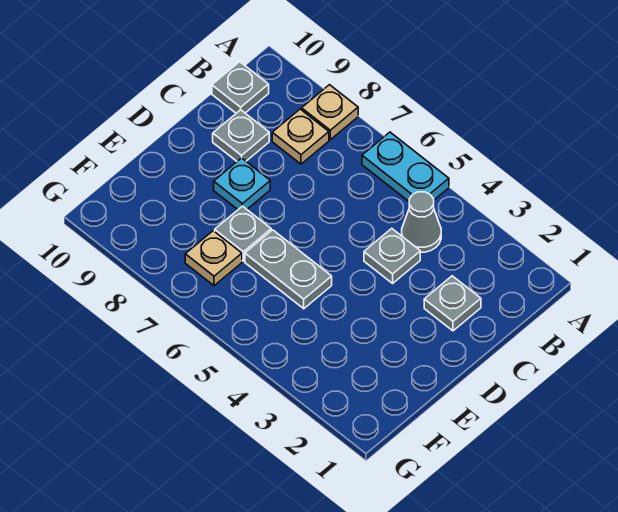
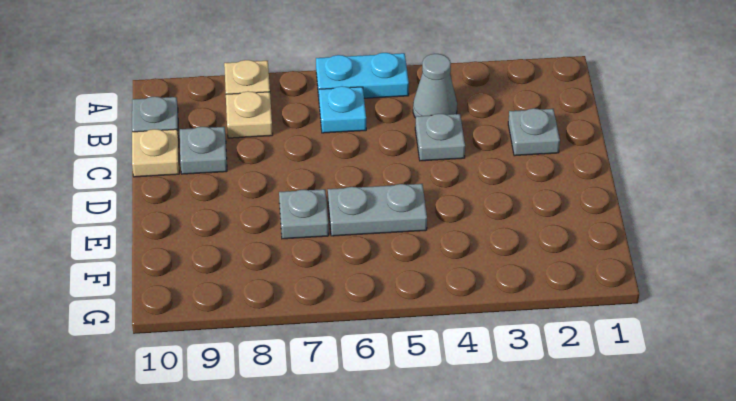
cyan 1x1 plate [214,158,270,209] -> cyan 1x1 plate moved to [319,86,366,133]
tan 1x1 plate [185,231,242,286] -> tan 1x1 plate moved to [132,129,179,177]

